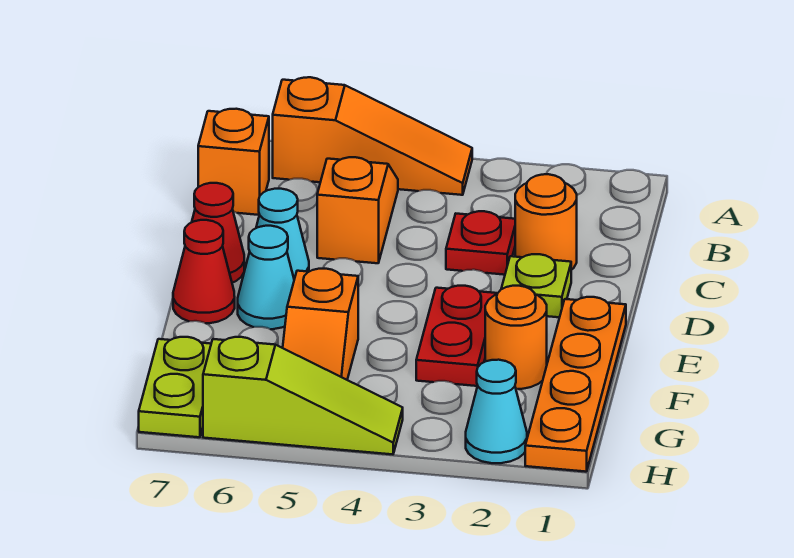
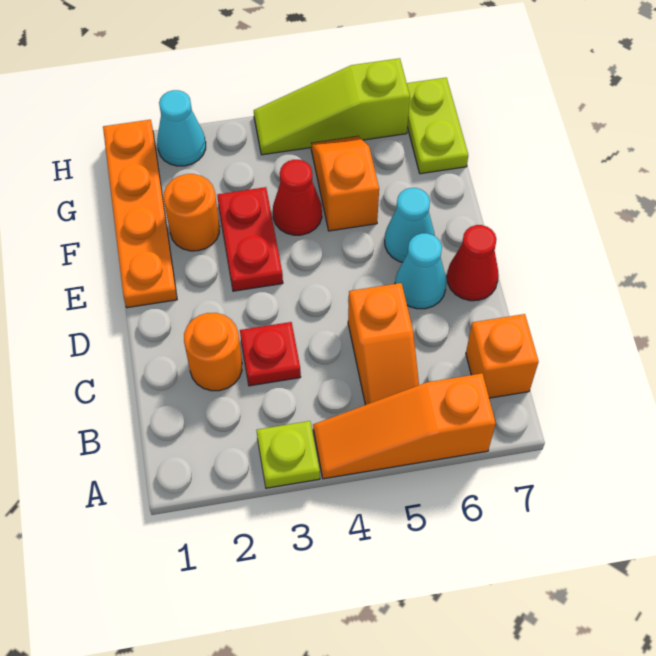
lime 1x1 plate [501,254,571,317] -> lime 1x1 plate moved to [256,421,320,488]
red 1x1 cone [173,220,235,323] -> red 1x1 cone moved to [273,160,322,235]

